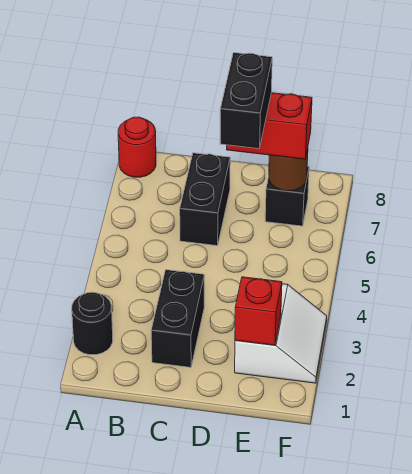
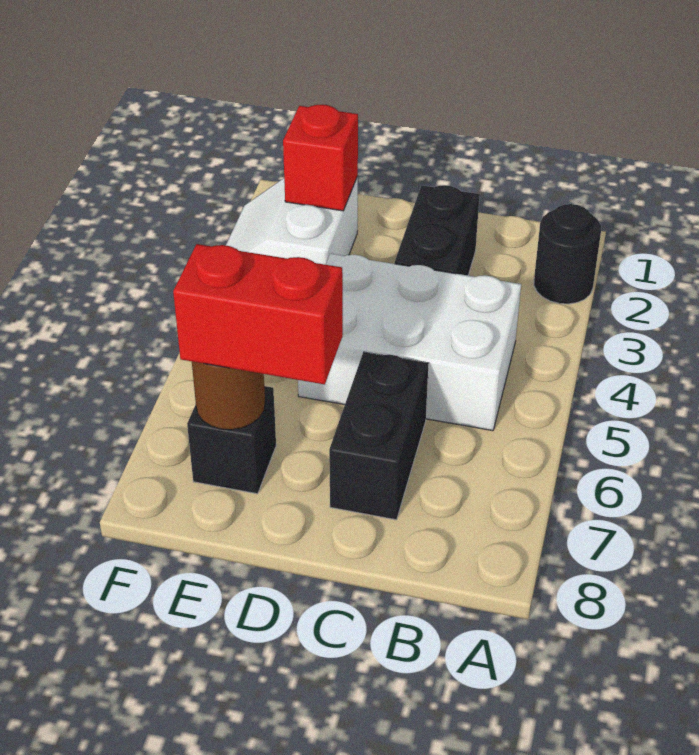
red 1x1 round brick [118,117,156,177] -> none
none -> white 2x3 brick [298,254,521,431]
black 1x2 brick [220,53,272,149] -> none

